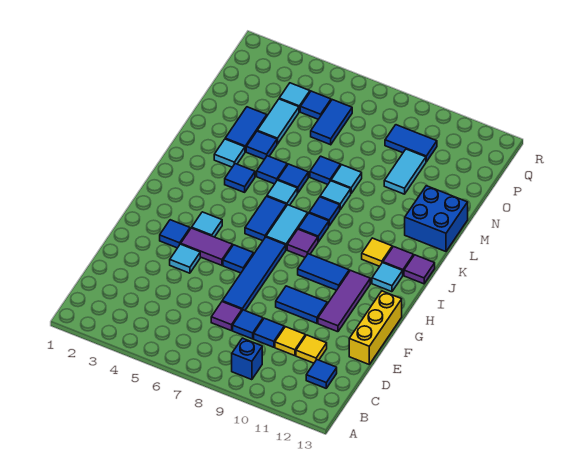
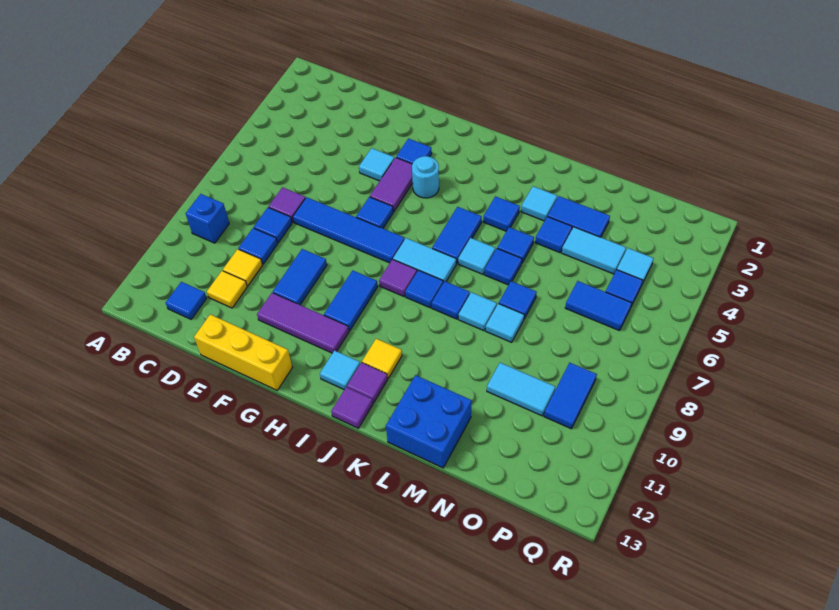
cyan 1x1 tile [192,212,222,237] -> cyan 1x1 round brick [412,156,439,198]
blue 1x2 tile [245,196,286,241] -> blue 1x2 tile turned to [432,207,482,264]

